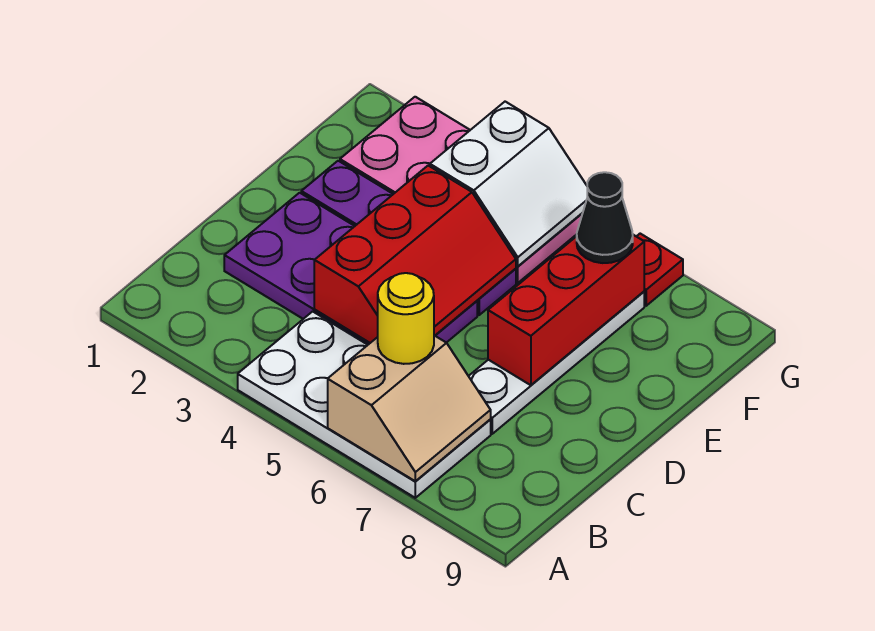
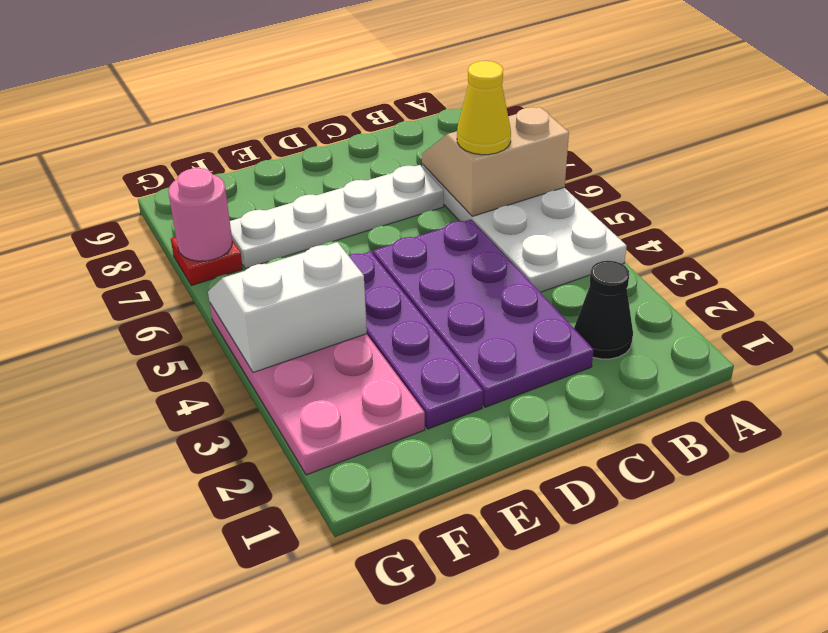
yellow 1x1 round brick [378,273,434,364] -> yellow 1x1 cone [457,61,511,155]
red 2x3 slope [314,166,516,343] -> none
red 1x3 brick [488,235,644,385] -> none
black 1x1 cone [577,172,633,263] -> black 1x1 cone moved to [574,261,633,359]
none -> pink 1x1 round brick [168,168,232,261]

